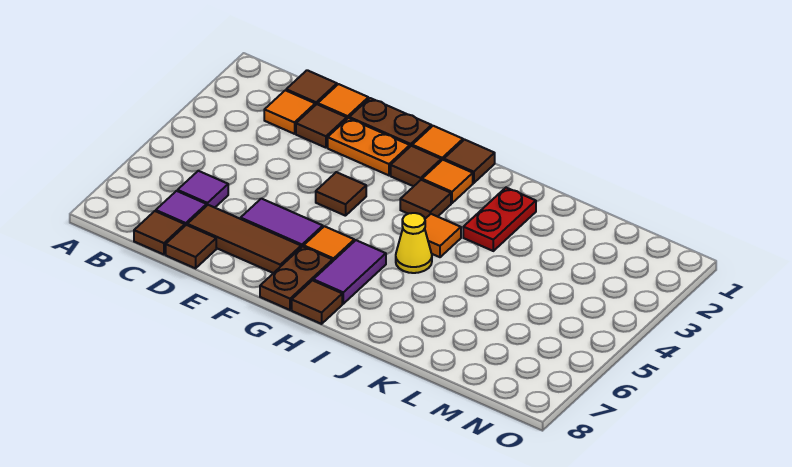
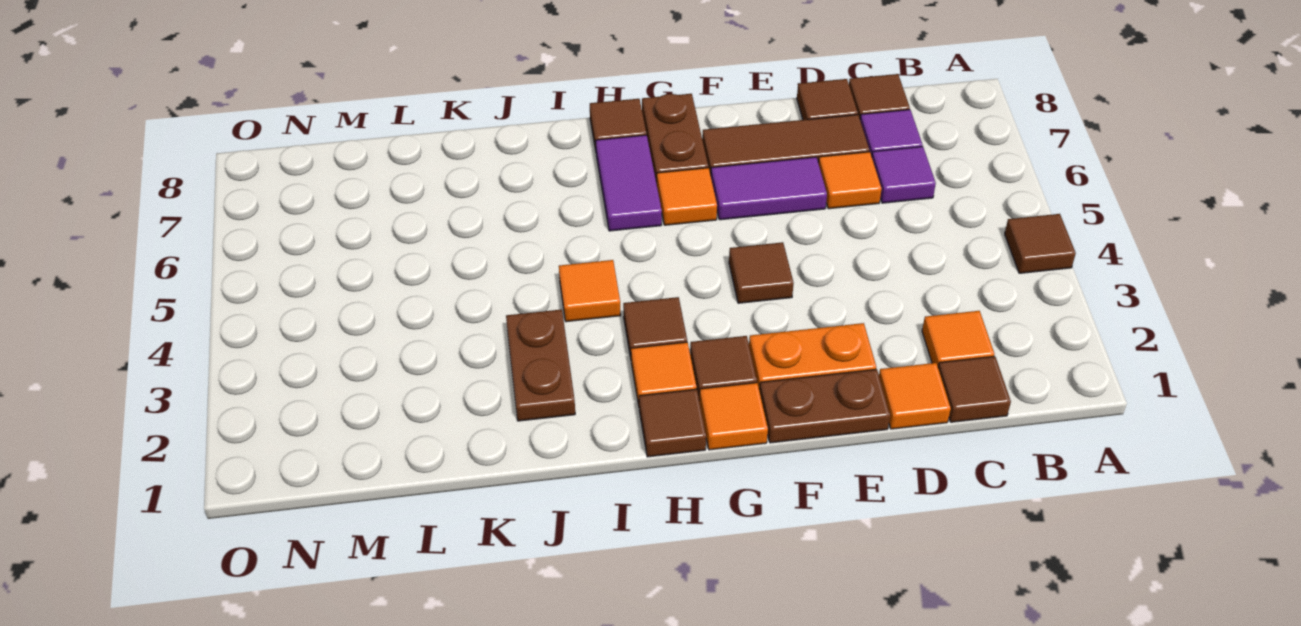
brown 1x1 tile [296,104,347,148] -> brown 1x1 tile moved to [1005,214,1076,273]
none -> orange 1x1 tile [818,152,881,209]
yellow 1x1 cone [396,213,432,273] -> none
red 1x2 plate [463,188,536,251] -> brown 1x2 plate [506,309,575,421]

